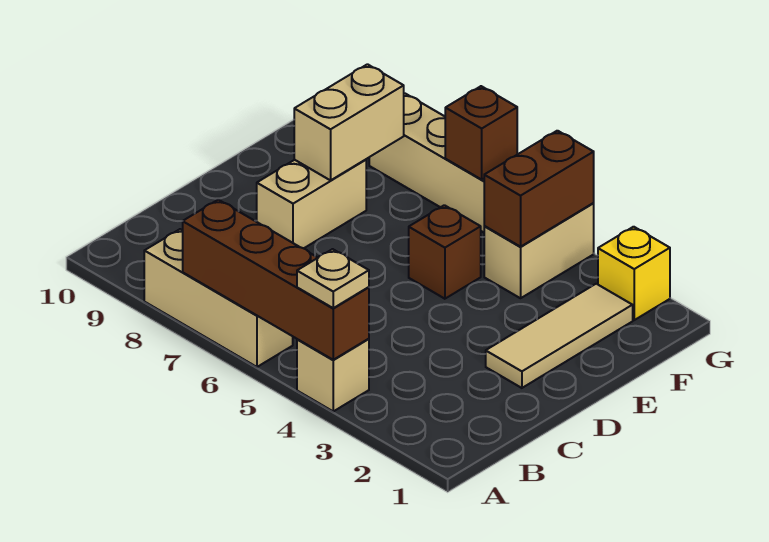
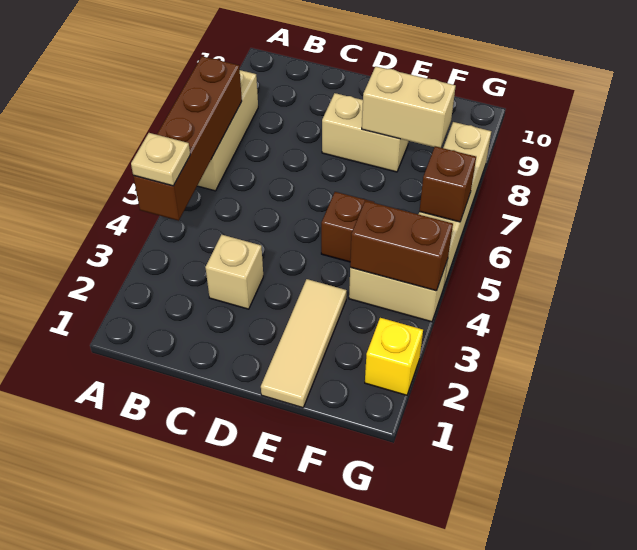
tan 1x1 brick [297,339,369,411] -> tan 1x1 brick moved to [205,235,263,309]
tan 1x3 tile [486,284,633,388] -> tan 1x3 tile turned to [261,279,347,408]

